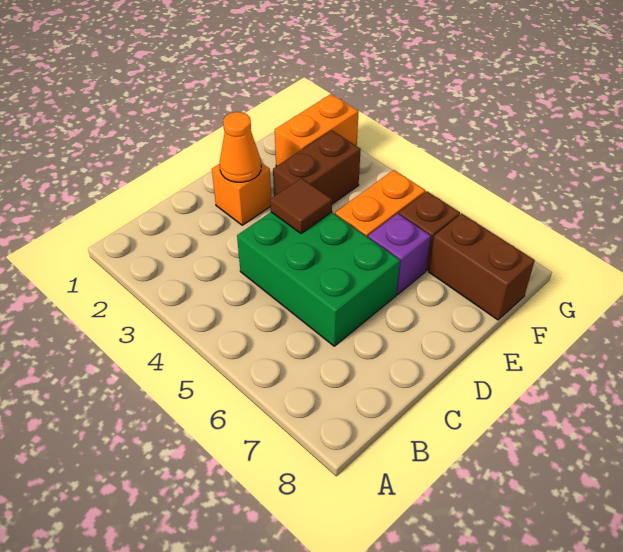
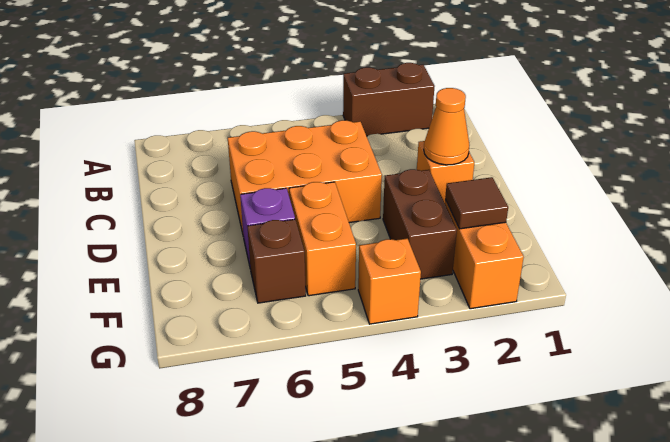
green 2x3 brick [237,212,400,346] -> orange 2x3 brick [228,120,382,233]
brown 1x1 tile [270,178,332,234] -> brown 1x1 tile moved to [445,177,508,229]
brown 1x2 brick [429,214,535,320] -> brown 1x2 brick moved to [343,63,435,136]
none -> orange 1x1 brick [358,239,421,324]

